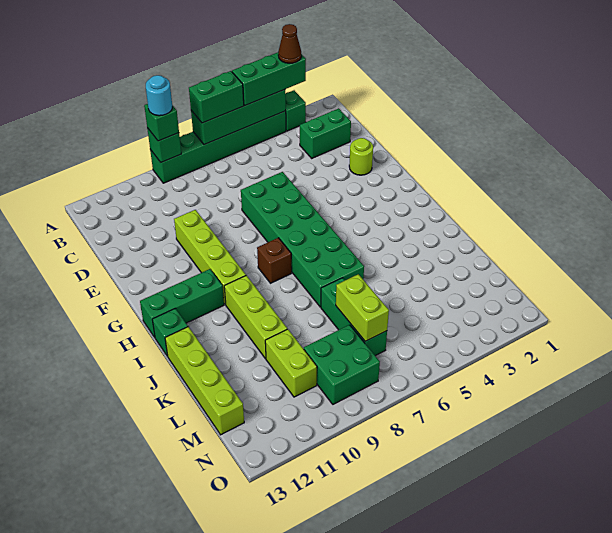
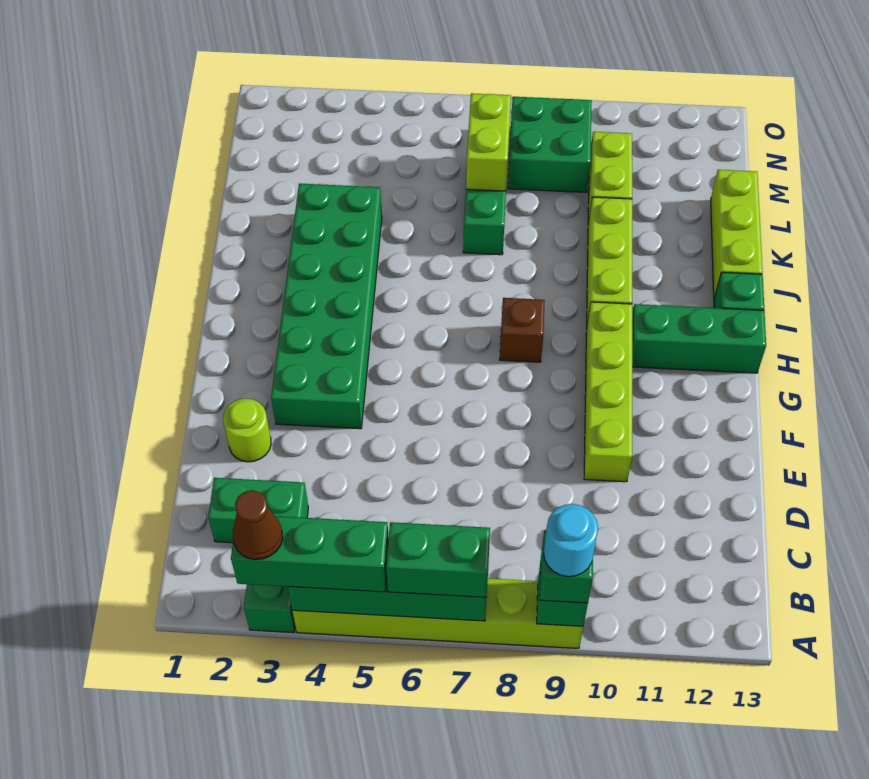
green 1x6 brick [150,111,286,183] -> lime 1x6 brick [293,578,583,648]
green 2x6 brick [241,172,364,307] -> green 2x6 brick moved to [271,184,382,429]
lime 1x4 brick [165,327,244,435] -> lime 1x3 brick [711,170,763,298]

